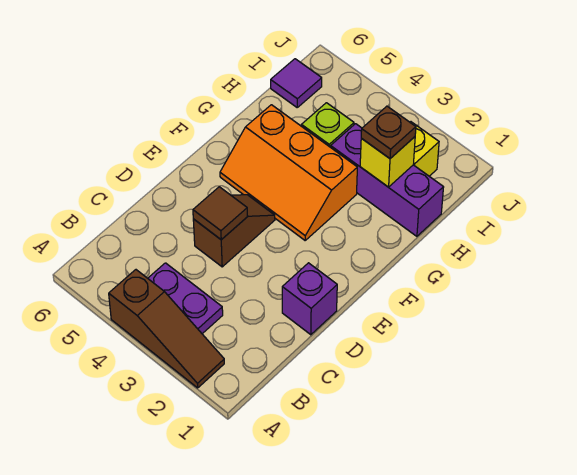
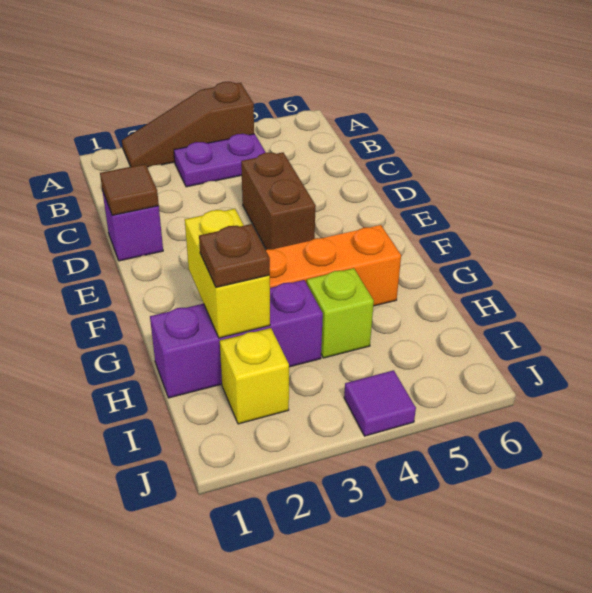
brown 1x2 slope [193,195,275,267] -> brown 1x2 brick [241,152,316,250]
brown 1x1 tile [193,187,247,240] -> brown 1x1 tile moved to [100,164,159,215]
yellow 1x1 brick [360,137,415,187] -> yellow 1x2 brick [185,209,270,338]
purple 1x1 tile [271,59,322,107] -> purple 1x1 tile moved to [344,370,416,436]

